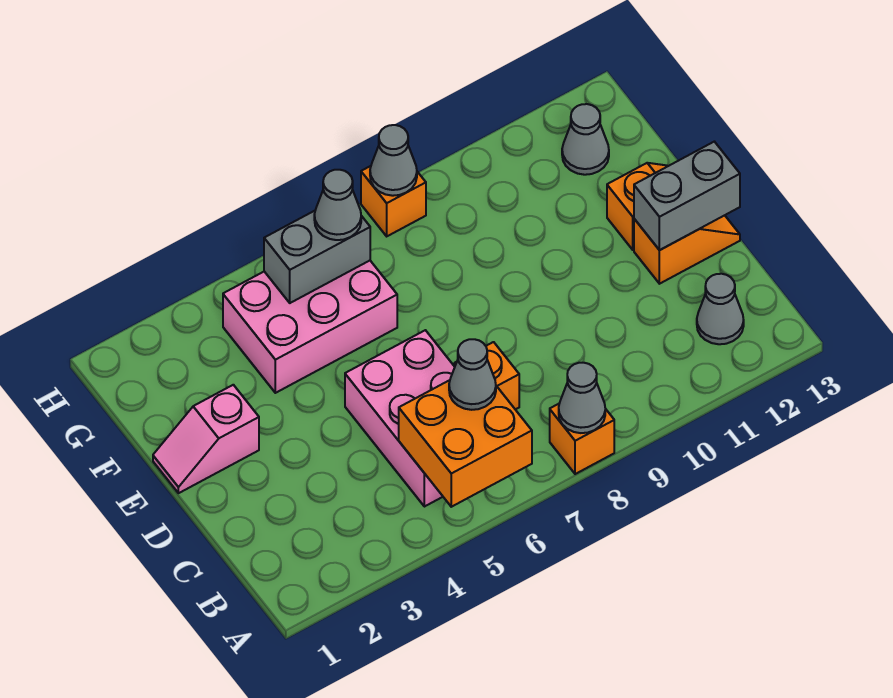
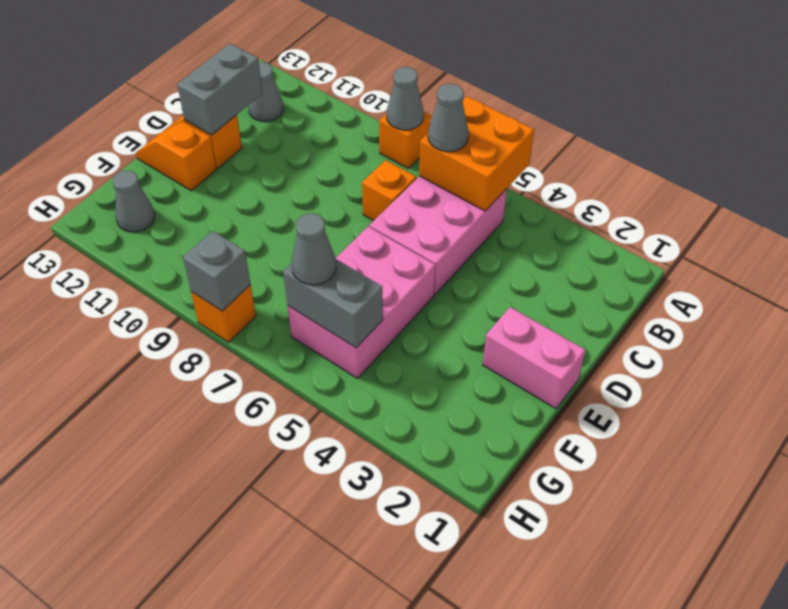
grey 1x2 brick [634,142,740,250] -> grey 1x2 brick turned to [177,44,262,135]
pink 1x2 slope [153,385,259,493] -> pink 1x2 brick [483,307,585,409]
pink 2x3 brick [223,261,397,393] -> pink 2x3 brick turned to [287,226,435,378]
grey 1x1 cone [370,125,417,196] -> grey 1x1 brick [183,231,251,311]

